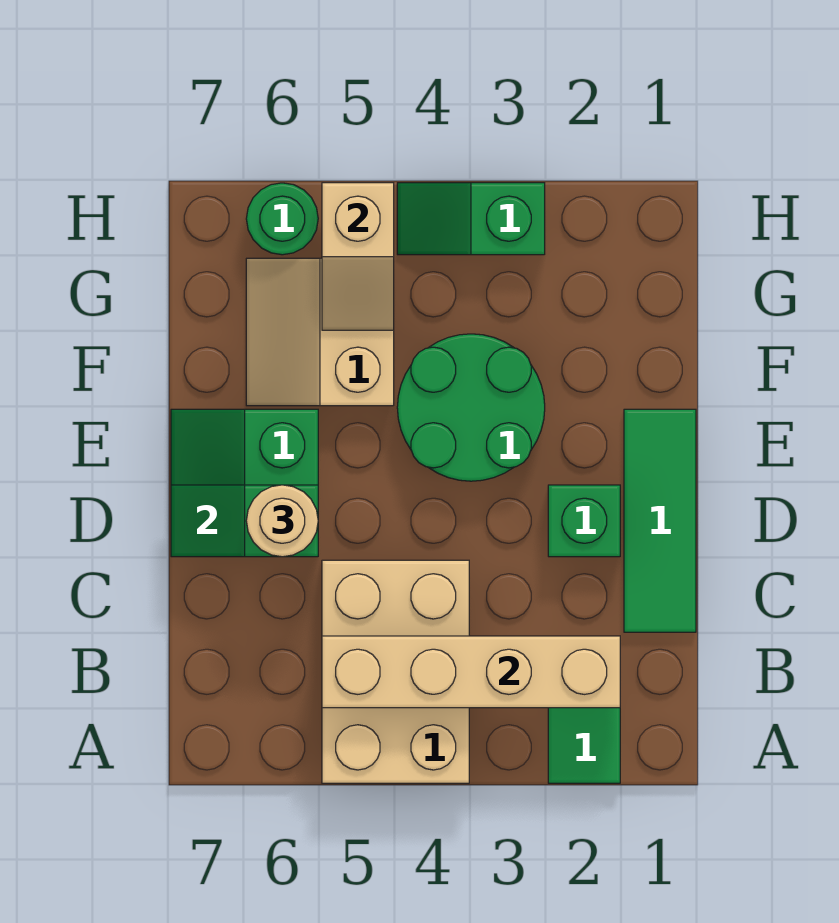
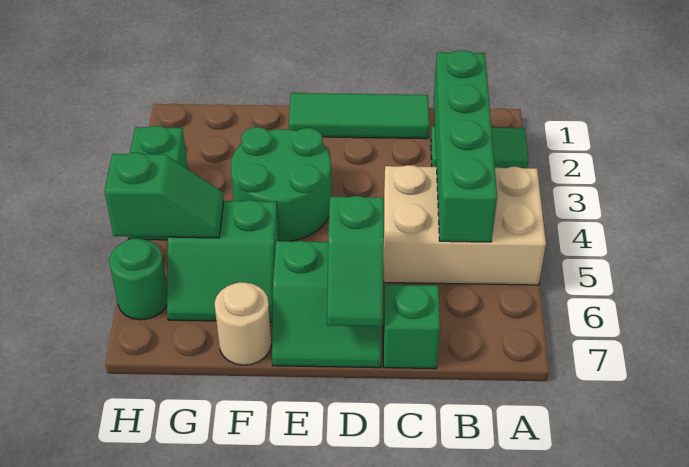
tan 1x4 brick [322,636,620,708] -> green 1x4 brick [434,50,497,242]
green 1x1 brick [548,485,620,557] -> green 1x1 brick moved to [383,285,440,369]
tan 1x1 round brick [246,485,318,557] -> tan 1x1 round brick moved to [215,282,271,365]
tan 2x2 slope [246,258,394,406] -> green 2x2 slope [167,200,279,322]
tan 1x2 slope [322,183,394,330] -> green 1x2 slope [105,153,224,238]

